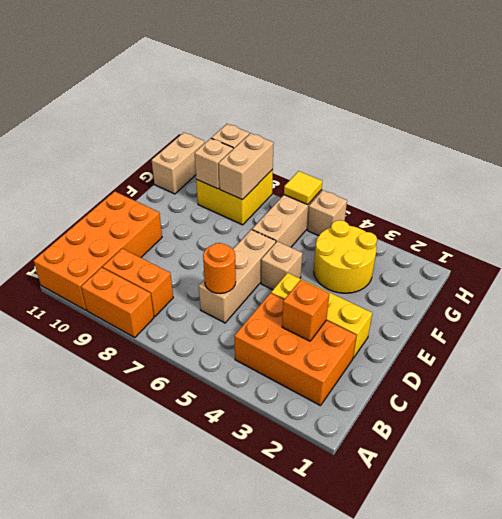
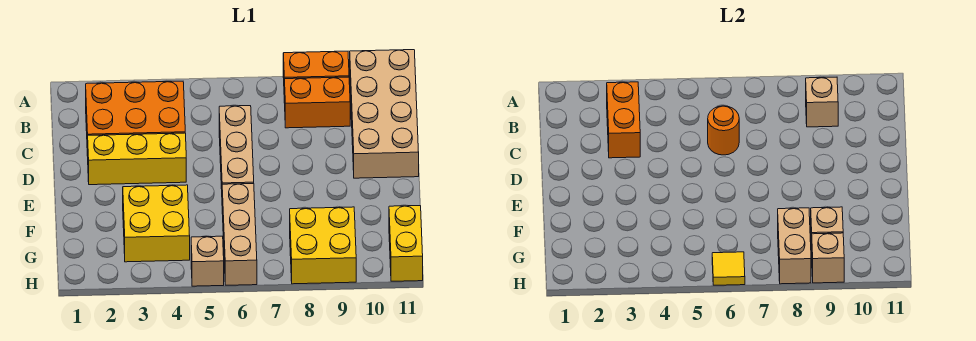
orange 2x4 brick [34,191,162,310] -> tan 2x4 brick [350,50,419,178]
orange 1x1 brick [282,280,329,341] -> orange 1x2 brick [607,82,640,158]
tan 1x1 brick [261,241,302,290] -> tan 1x1 brick moved to [806,77,838,127]
yellow 2x2 round brick [314,220,377,293] -> yellow 2x2 brick [123,185,190,262]
tan 1x2 brick [152,133,205,194] -> yellow 1x2 brick [389,206,423,281]

